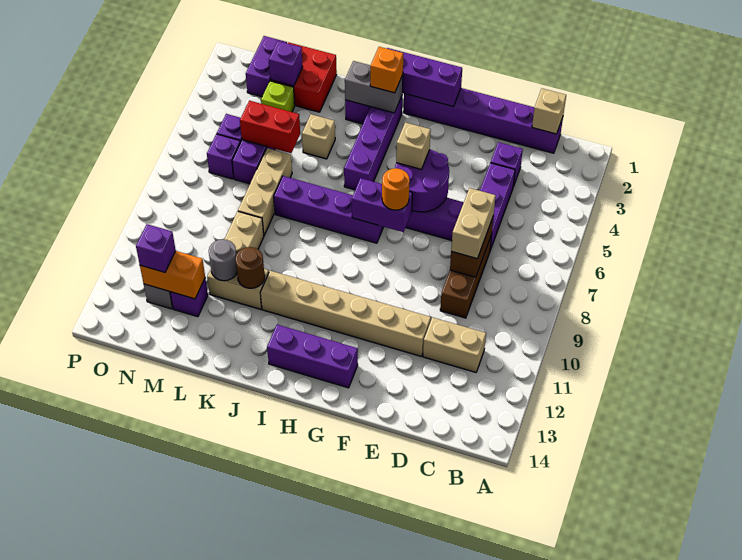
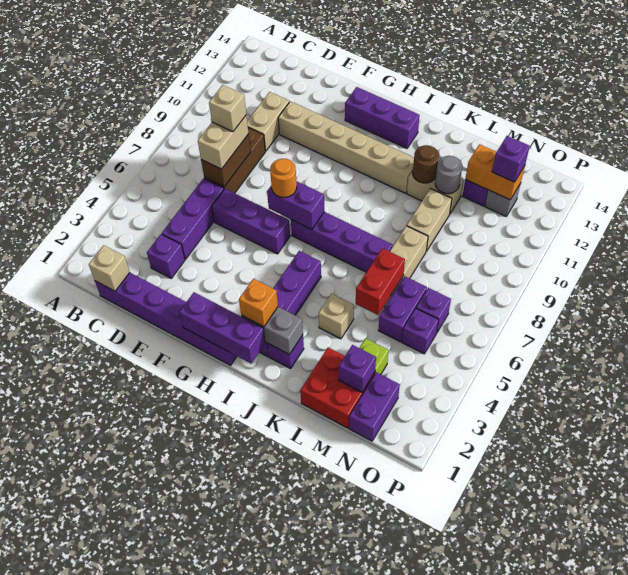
tan 1x2 brick [423,317,486,372] -> tan 1x2 brick turned to [247,92,289,151]
purple 2x2 round brick [395,150,449,212] -> none
tan 1x1 brick [396,122,431,169] -> tan 1x1 brick moved to [209,85,246,132]
red 1x2 brick [240,101,300,153] -> red 1x2 brick turned to [356,248,405,315]

